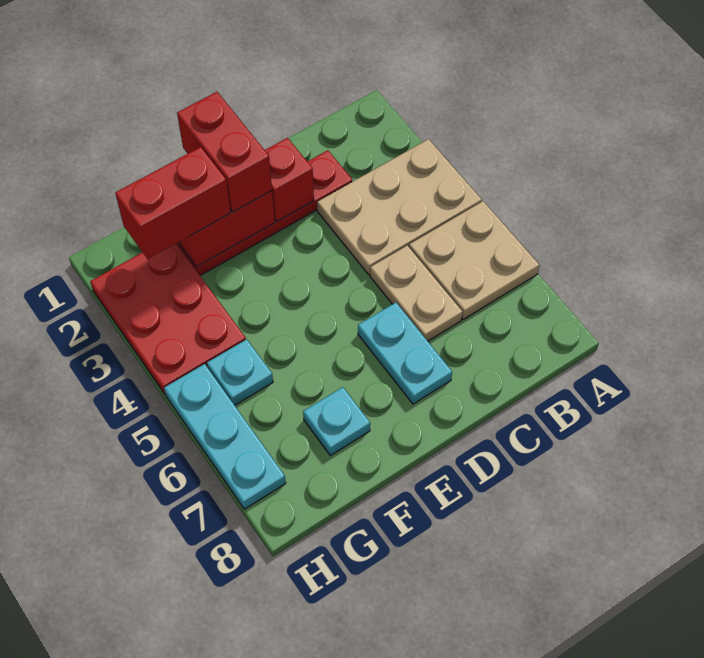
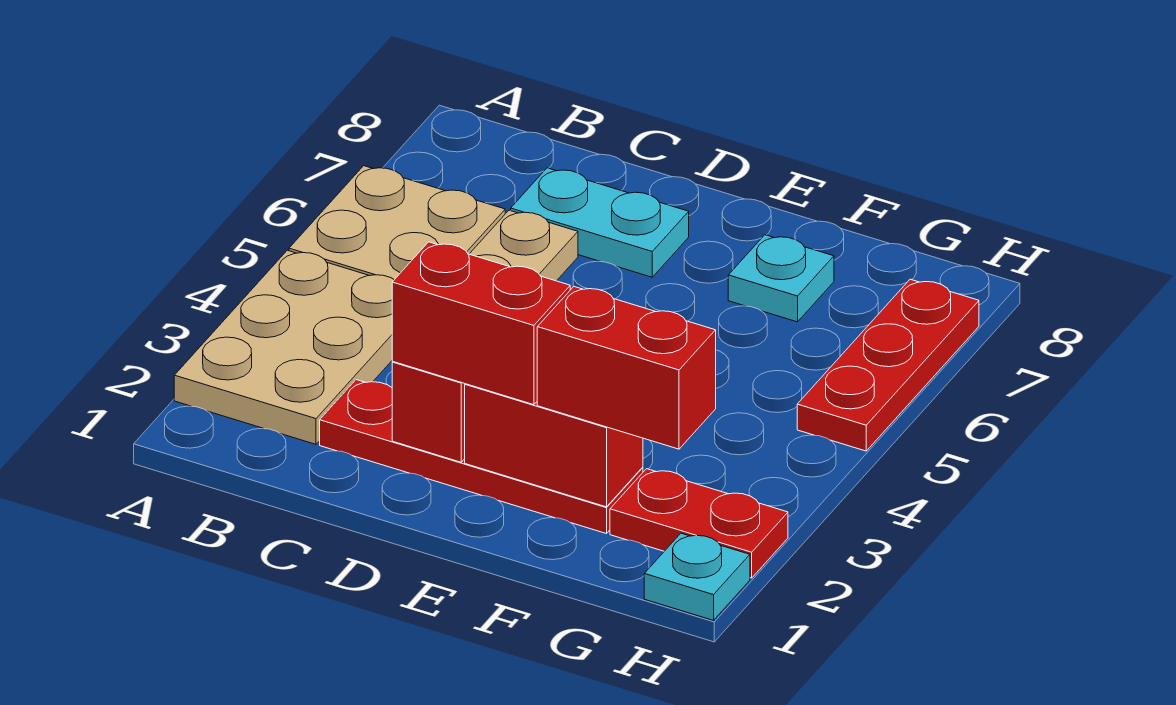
tan 2x3 plate [317,139,482,275] -> tan 2x3 plate turned to [174,250,394,444]
cyan 1x2 plate [358,303,452,404] -> cyan 1x2 plate turned to [511,168,689,277]
red 1x2 brick [177,92,272,212] -> red 1x2 brick turned to [392,242,570,405]
red 2x3 plate [90,244,246,394] -> red 1x2 plate [610,469,788,578]
cyan 1x1 plate [207,339,273,405] -> cyan 1x1 plate moved to [644,533,750,620]
cyan 1x3 plate [164,364,286,509] -> red 1x3 plate [797,279,979,451]

